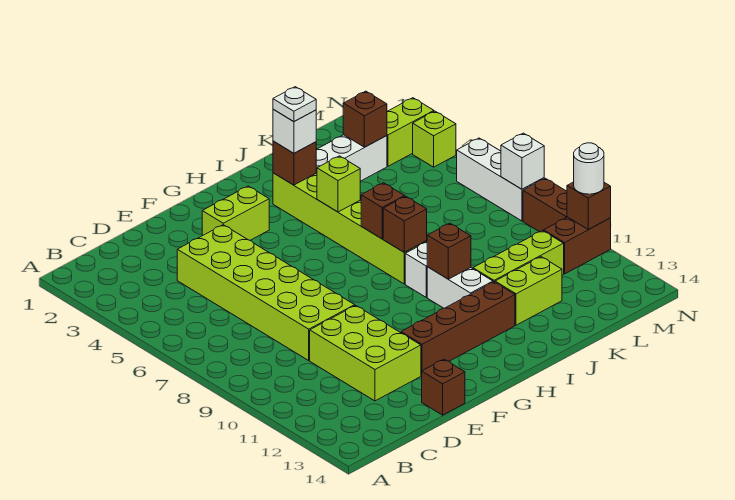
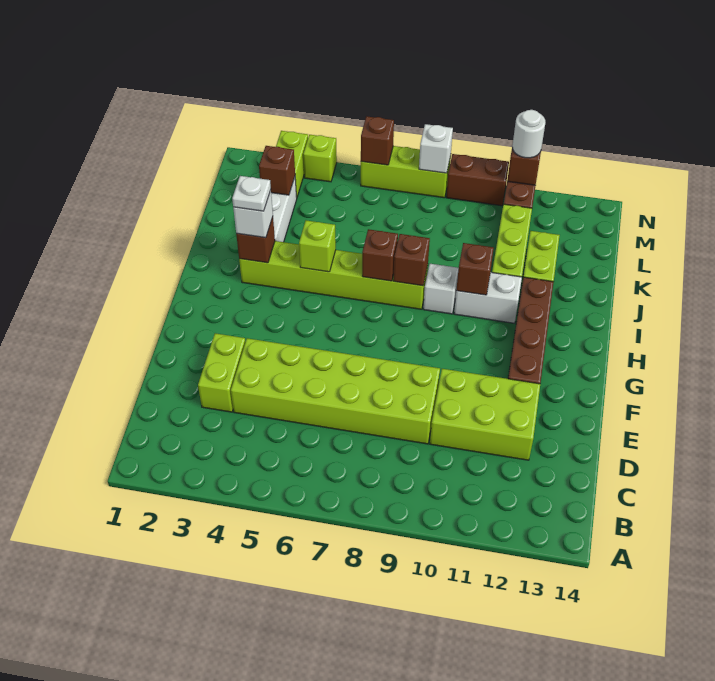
brown 1x1 brick [422,359,465,415] -> brown 1x1 brick moved to [361,116,394,165]
lime 1x2 brick [202,186,269,240] -> lime 1x2 brick moved to [198,333,245,412]
white 1x3 brick [457,138,544,221] -> lime 1x3 brick [361,146,451,198]

